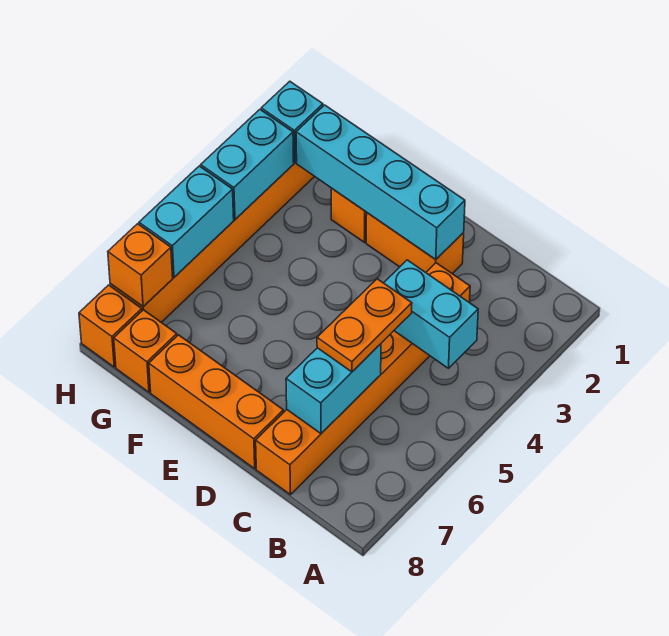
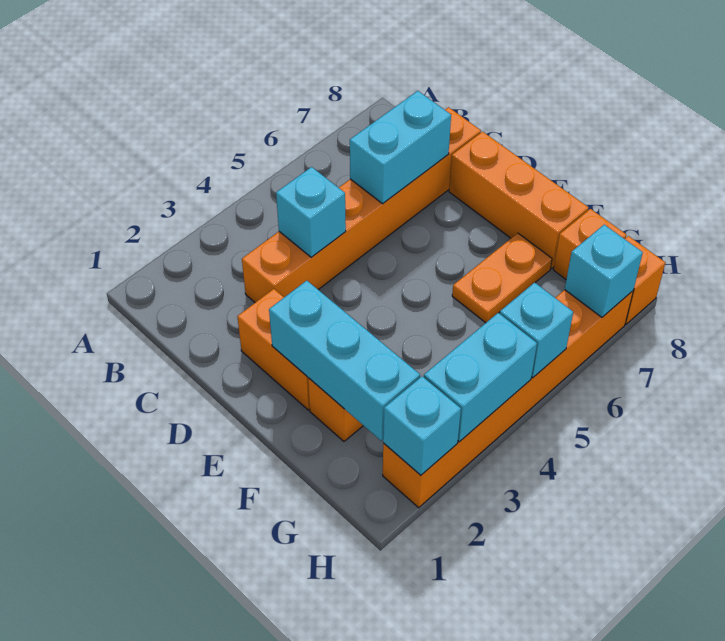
cyan 1x2 brick [384,260,478,368] -> cyan 1x1 brick [276,167,346,257]
orange 1x2 plate [317,279,412,372] -> orange 1x2 plate moved to [452,233,552,323]
cyan 1x4 brick [296,105,465,260] -> cyan 1x3 brick [269,281,420,441]
cyan 1x2 brick [139,166,234,277] -> cyan 1x1 brick [500,283,573,378]
orange 1x1 brick [108,224,173,307] -> cyan 1x1 brick [565,225,643,317]

